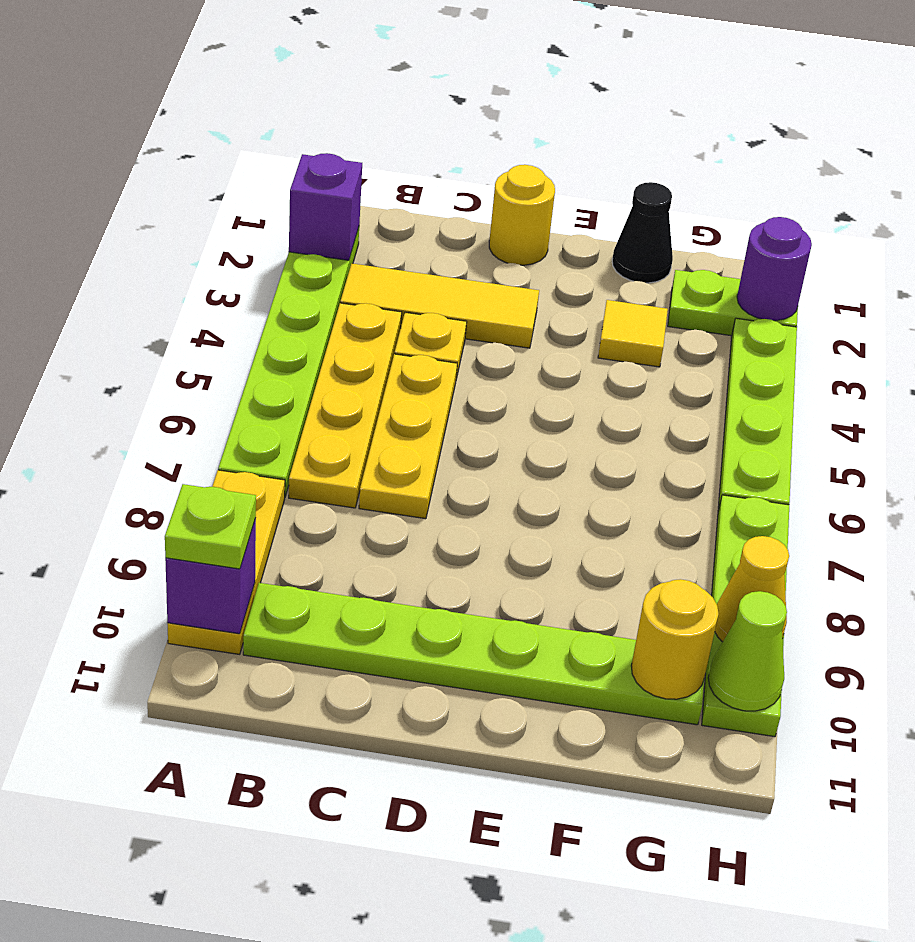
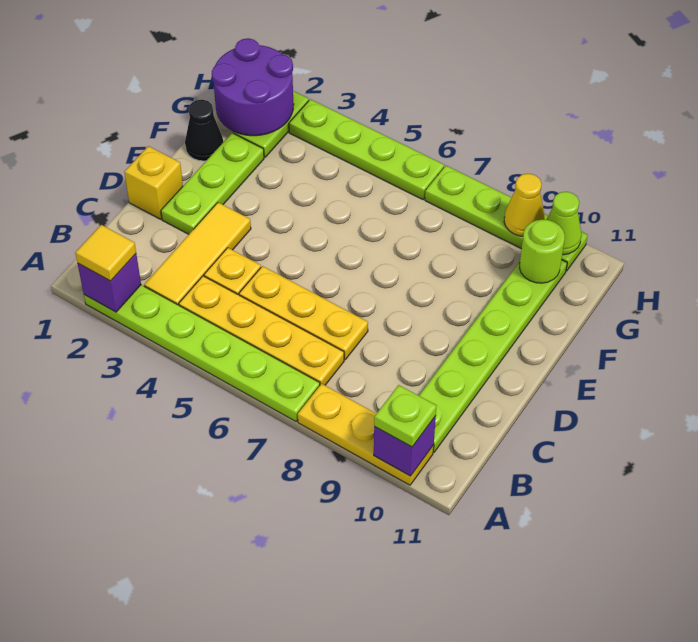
yellow 1x1 round brick [489,165,555,265] -> yellow 1x1 brick [124,146,183,219]
none -> lime 1x3 plate [161,133,264,234]
yellow 1x1 tile [598,300,668,367] -> yellow 1x1 tile moved to [75,225,136,281]
yellow 1x1 round brick [631,579,718,699] -> lime 1x1 round brick [519,220,565,283]
purple 1x1 round brick [737,217,812,321] -> purple 2x2 round brick [212,38,294,136]

